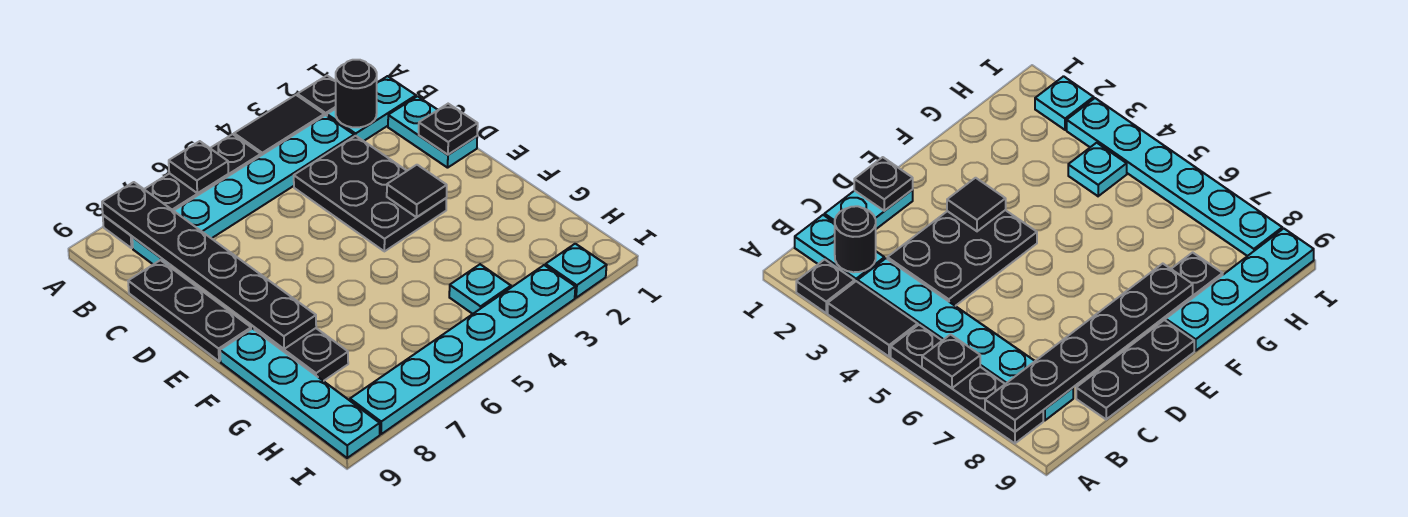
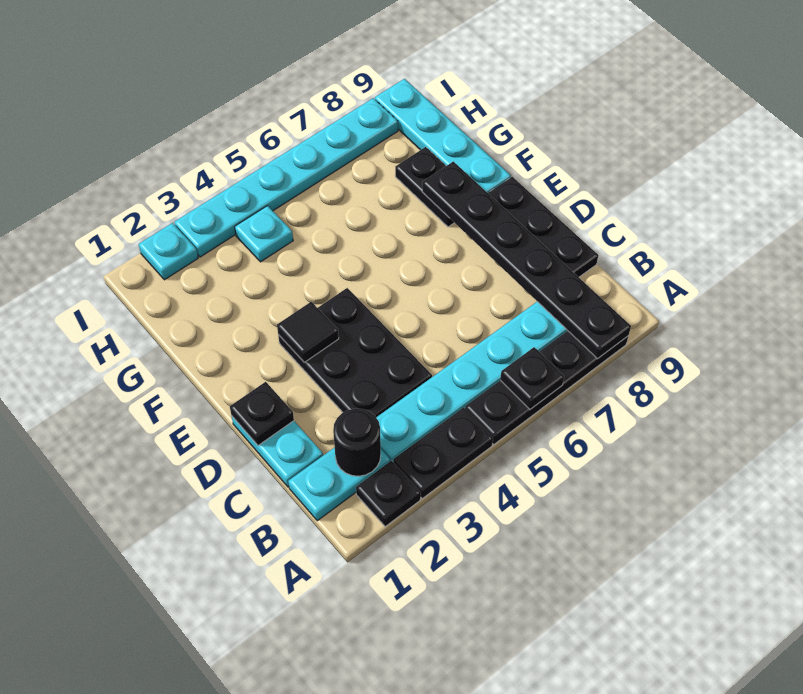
black 1x2 tile [234,95,324,155] -> black 1x2 plate [393,407,493,499]

